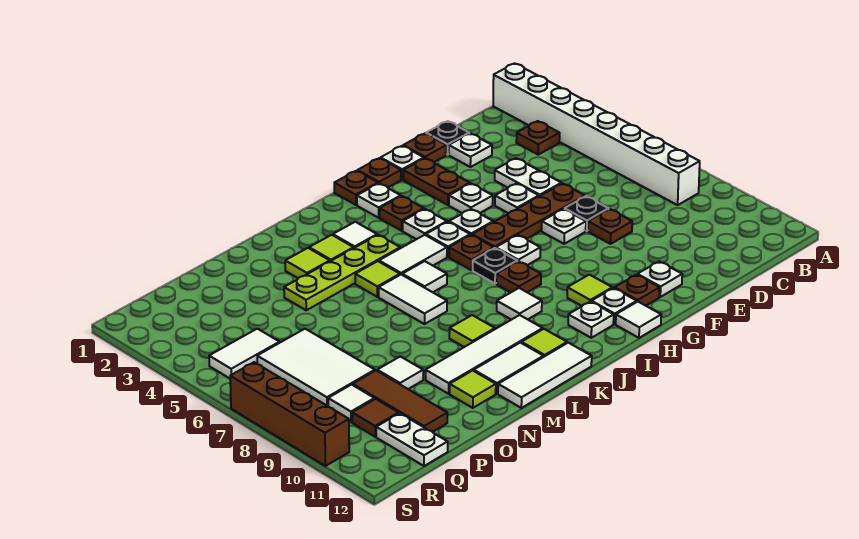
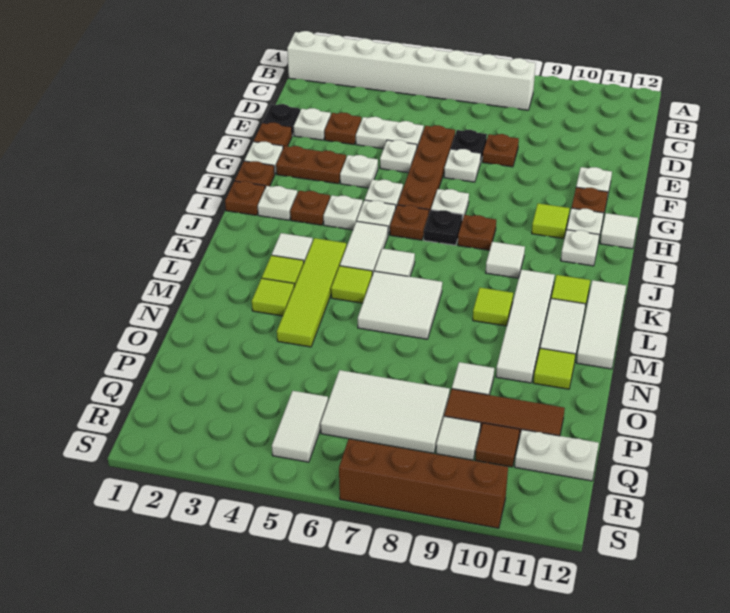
brown 1x1 plate [516,121,560,155] -> brown 1x1 plate moved to [325,113,361,145]
lime 1x4 plate [284,235,400,310] -> lime 1x4 tile [277,238,346,347]
white 1x2 tile [379,275,447,324] -> white 2x2 tile [358,271,442,339]

